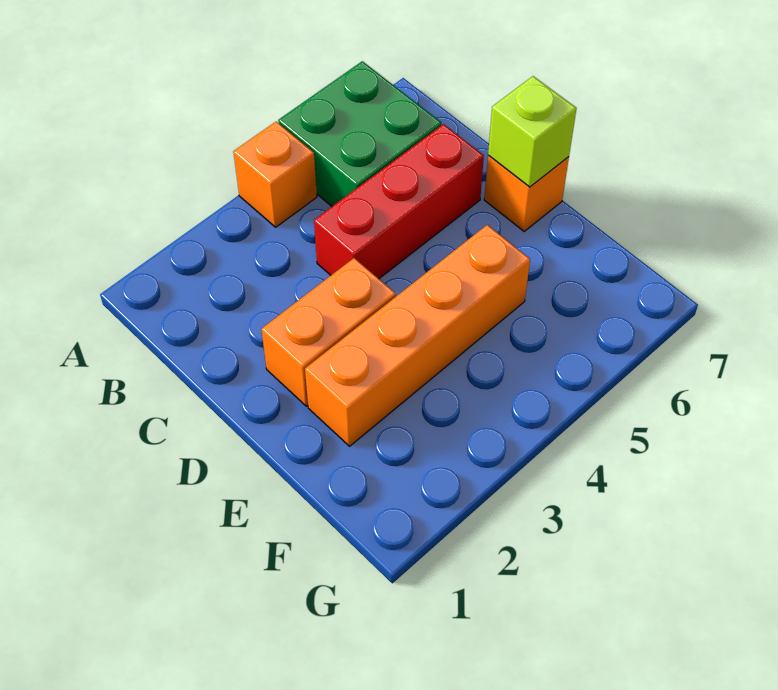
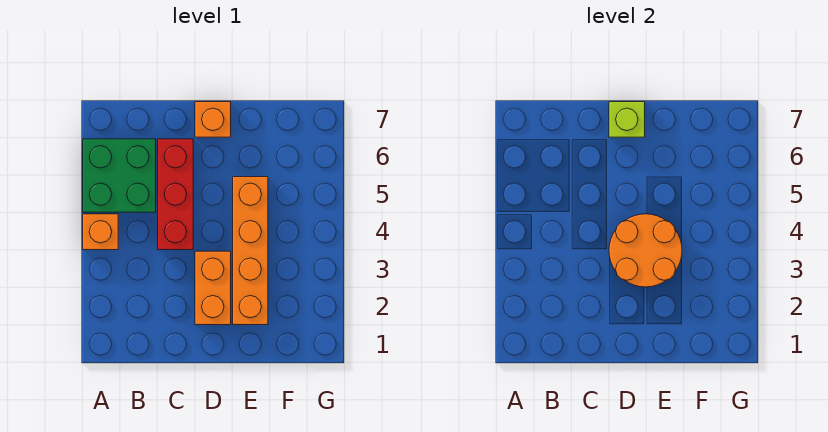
none -> orange 2x2 round brick [609,214,682,287]

